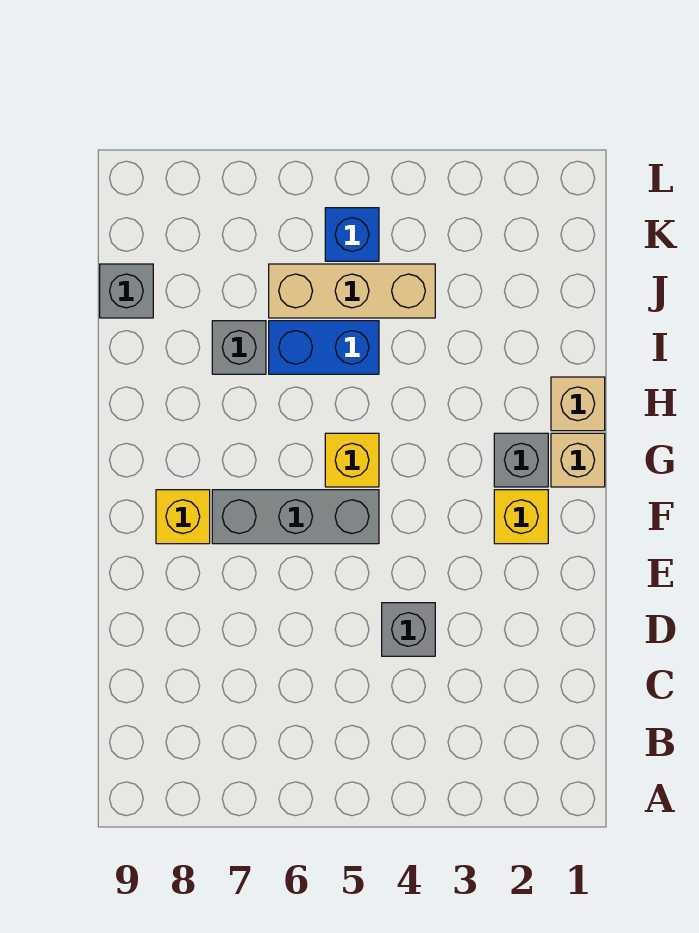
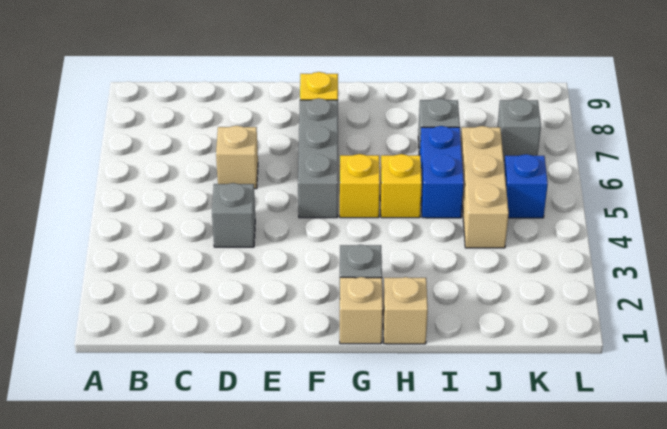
none -> tan 1x1 brick [216,126,258,189]
yellow 1x1 brick [494,490,548,544] -> yellow 1x1 brick moved to [380,154,422,218]
grey 1x1 brick [100,264,153,318] -> grey 1x1 brick moved to [497,99,541,161]

